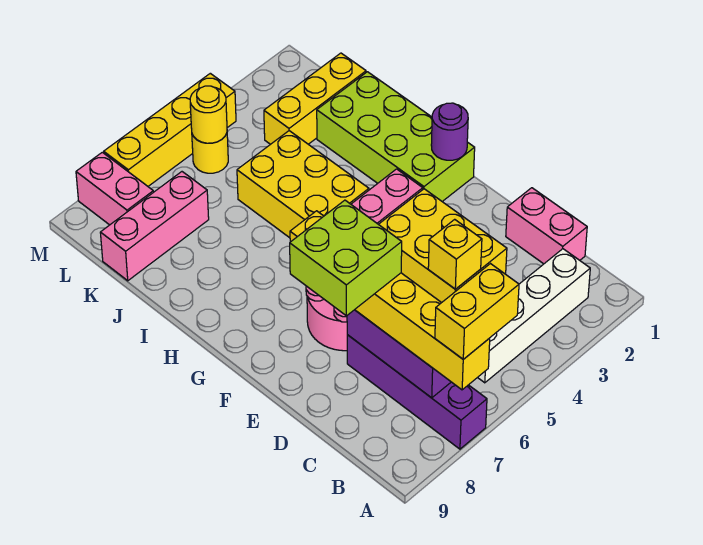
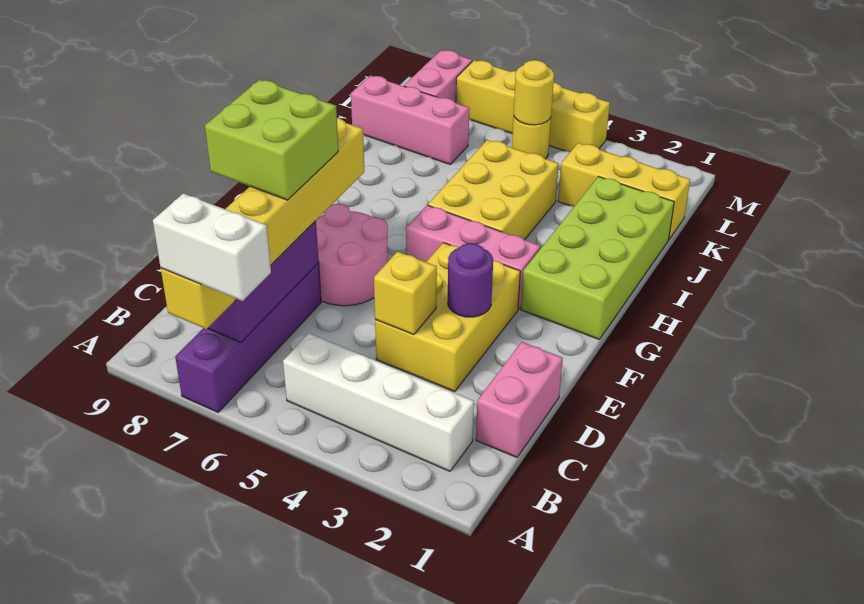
yellow 1x2 brick [435,264,519,359] -> white 1x2 brick [153,193,271,301]
purple 1x1 round brick [431,103,468,160] -> purple 1x1 round brick moved to [448,243,493,317]

